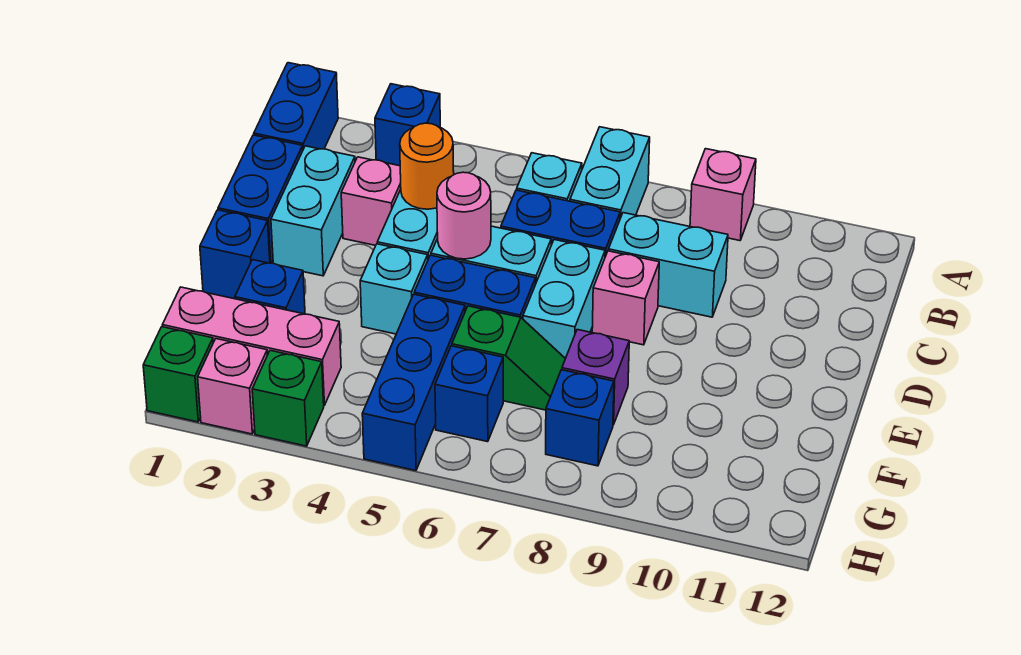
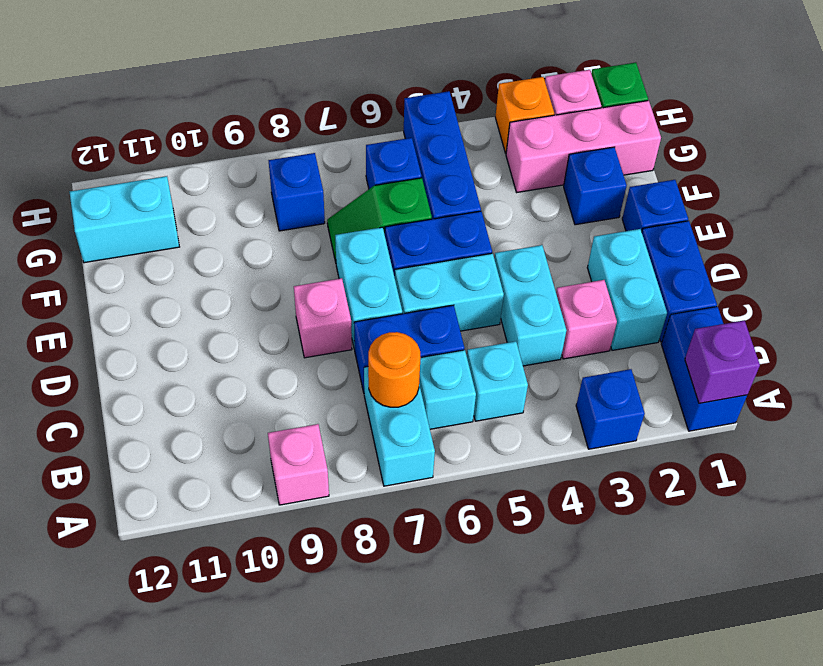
orange 1x1 round brick [400,123,454,209] -> orange 1x1 round brick moved to [368,332,421,407]
cyan 1x2 brick [608,213,728,317] -> cyan 1x2 brick moved to [70,176,179,263]
pink 1x1 round brick [437,172,491,259] -> none
cyan 1x1 brick [360,244,428,334] -> cyan 1x1 brick moved to [467,341,528,421]
purple 1x1 brick [562,330,629,425] -> purple 1x1 brick moved to [685,320,760,403]
green 1x1 brick [252,350,324,446] -> orange 1x1 brick [495,77,554,153]

